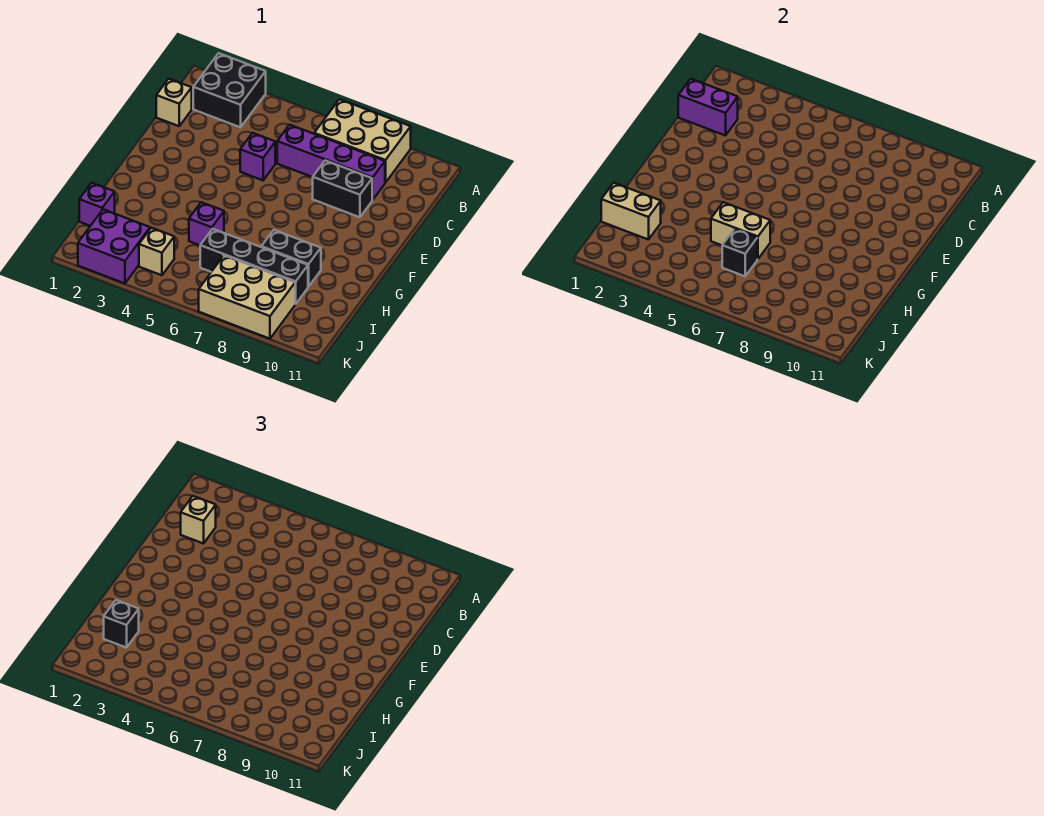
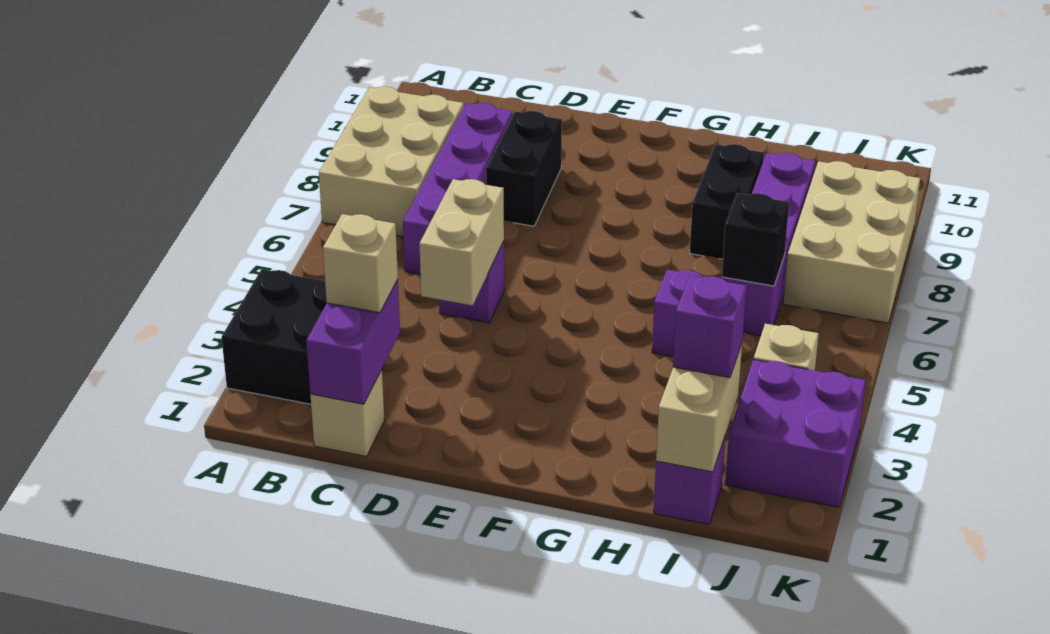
tan 1x2 brick [711,202,770,259] -> tan 1x2 brick moved to [419,179,504,306]
black 1x1 brick [104,600,139,648] -> purple 1x1 brick [673,276,746,378]
black 1x4 brick [200,229,308,304] -> purple 1x4 brick [722,153,816,336]

